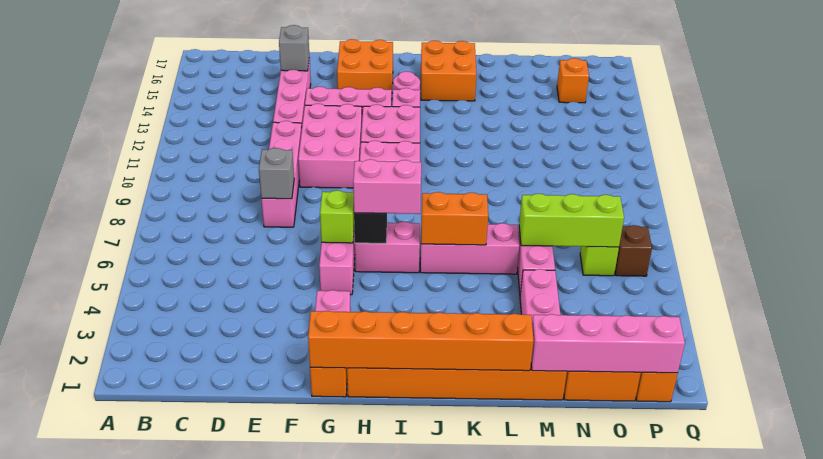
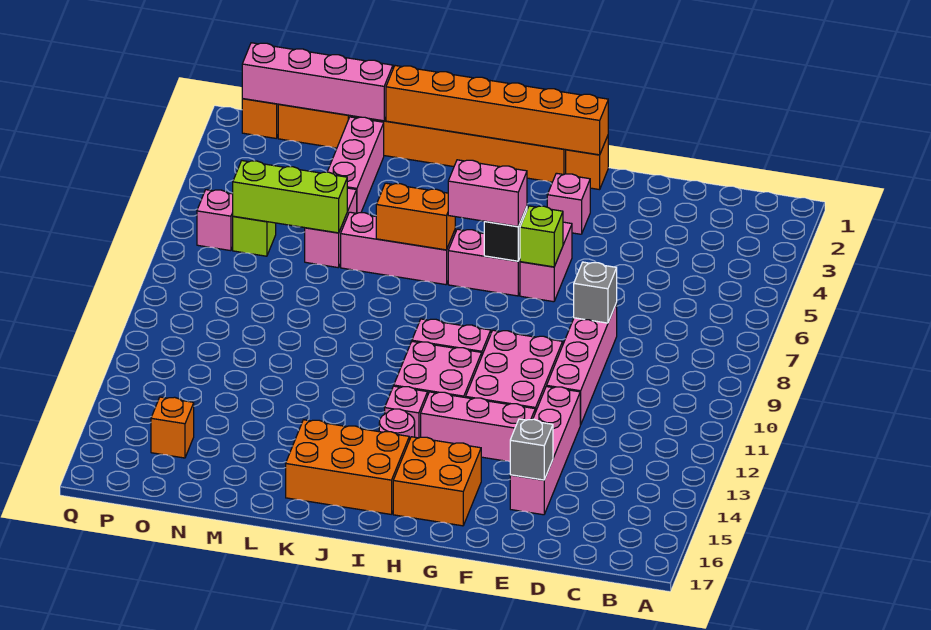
orange 2x2 brick [421,41,476,101] -> orange 2x3 brick [286,420,409,514]
brown 1x1 brick [615,225,652,276] -> pink 1x1 brick [197,190,233,251]

